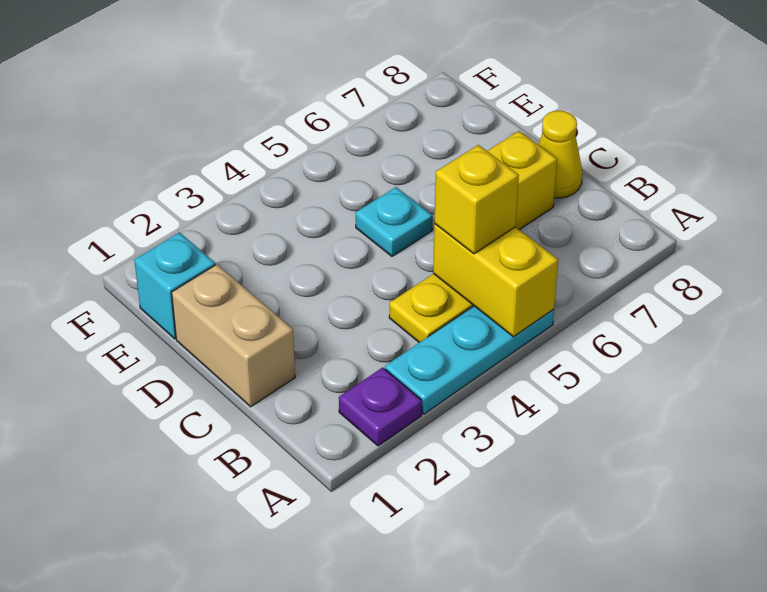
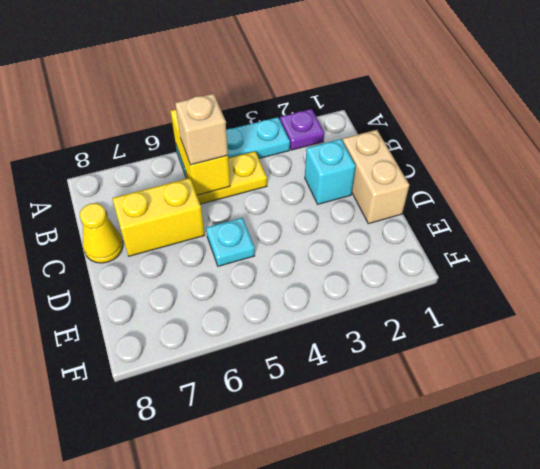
yellow 1x1 brick [435,145,519,254] -> tan 1x1 brick [175,94,228,165]
cyan 1x1 brick [134,232,215,339] -> cyan 1x1 brick moved to [305,139,356,204]

